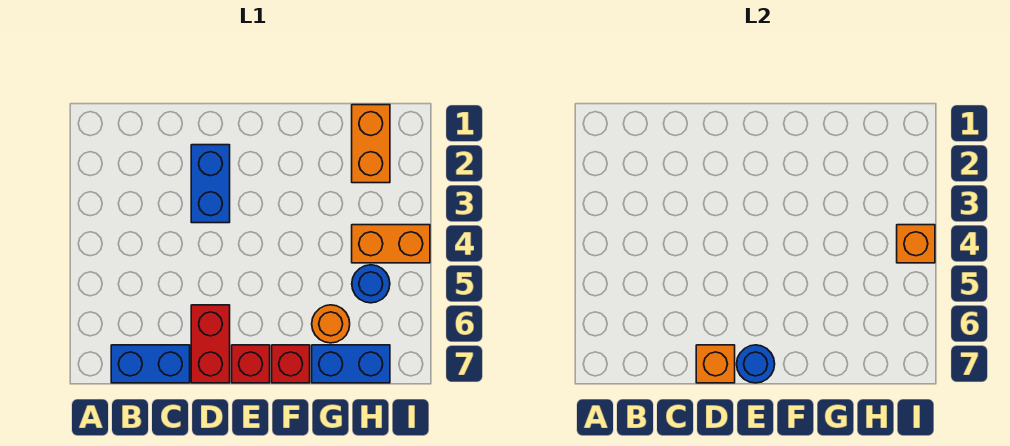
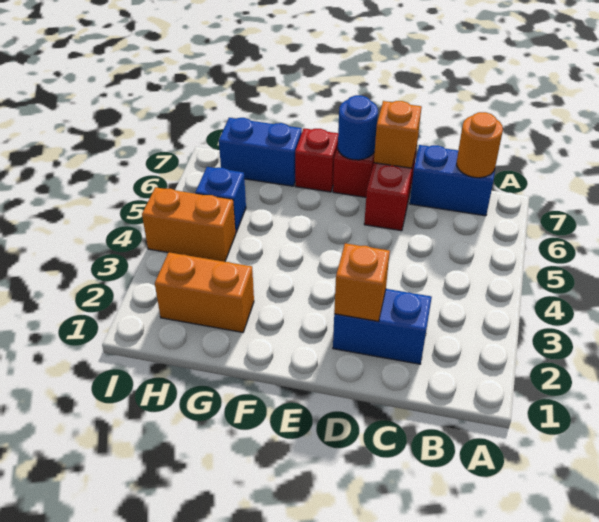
blue 1x2 brick [191,145,230,223] -> blue 1x2 brick turned to [333,289,432,364]
orange 1x1 round brick [312,305,350,343] -> orange 1x1 round brick moved to [457,112,503,178]
orange 1x2 brick [352,105,390,183] -> orange 1x2 brick turned to [155,252,254,332]
blue 1x1 round brick [352,265,390,303] -> blue 1x1 brick [195,167,246,233]
orange 1x1 brick [897,225,935,263] -> orange 1x1 brick moved to [334,243,390,321]

